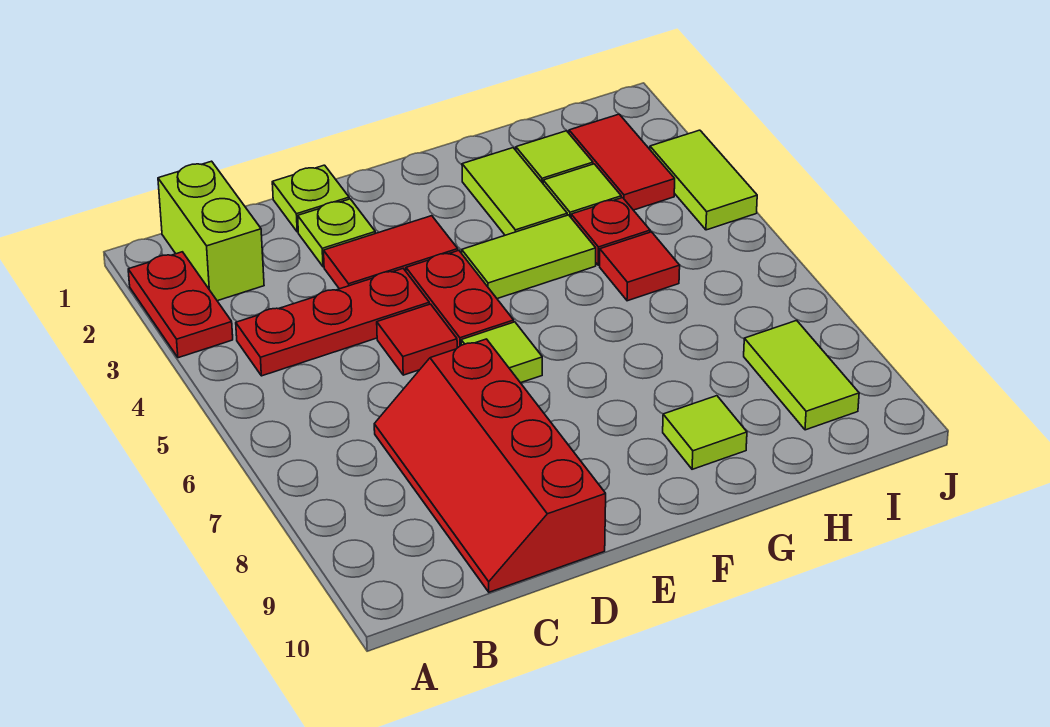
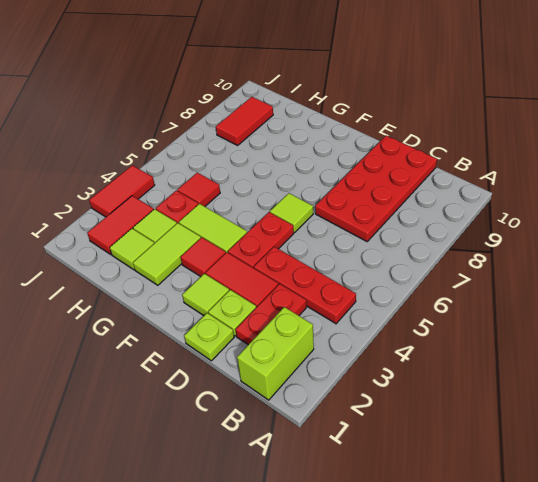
red 1x2 plate [128,252,233,358] -> red 1x2 plate moved to [235,284,306,345]
red 2x4 slope [374,339,606,592] -> red 2x4 plate [315,136,437,241]
red 1x1 tile [377,304,457,375] -> red 1x1 tile moved to [180,237,226,277]
lime 1x1 tile [663,396,747,469] -> lime 1x1 tile moved to [182,274,229,315]
lime 1x2 tile [744,320,859,430] -> red 1x2 tile [216,97,273,145]
lime 1x2 tile [650,130,757,230] -> red 1x2 tile [89,165,155,217]

